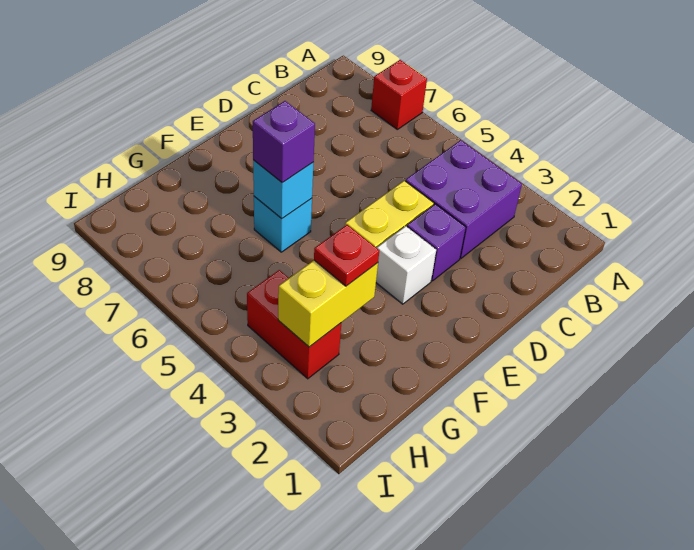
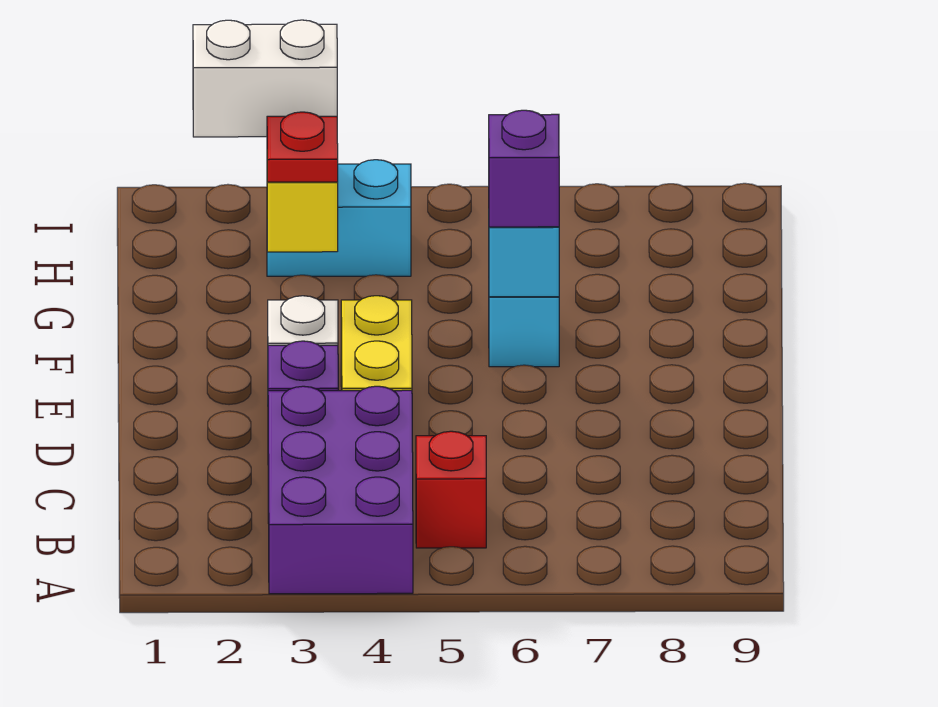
red 1x1 brick [371,60,427,129] -> red 1x1 brick moved to [416,431,486,548]
purple 2x2 brick [406,140,522,258] -> purple 2x3 brick [268,386,413,594]
none -> white 1x2 brick [193,20,337,137]
red 1x2 brick [247,270,341,379] -> cyan 1x2 brick [267,160,411,276]

